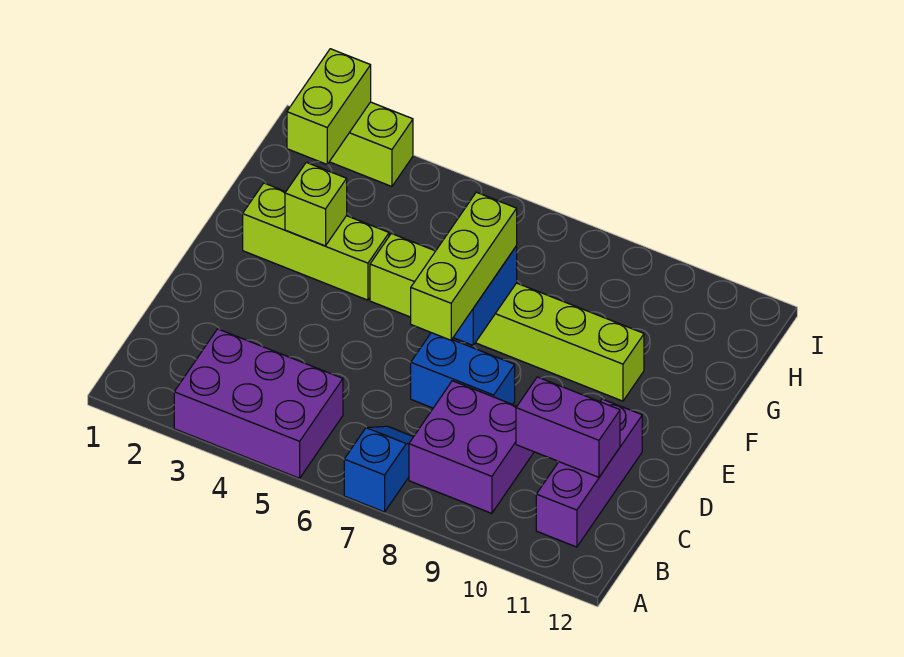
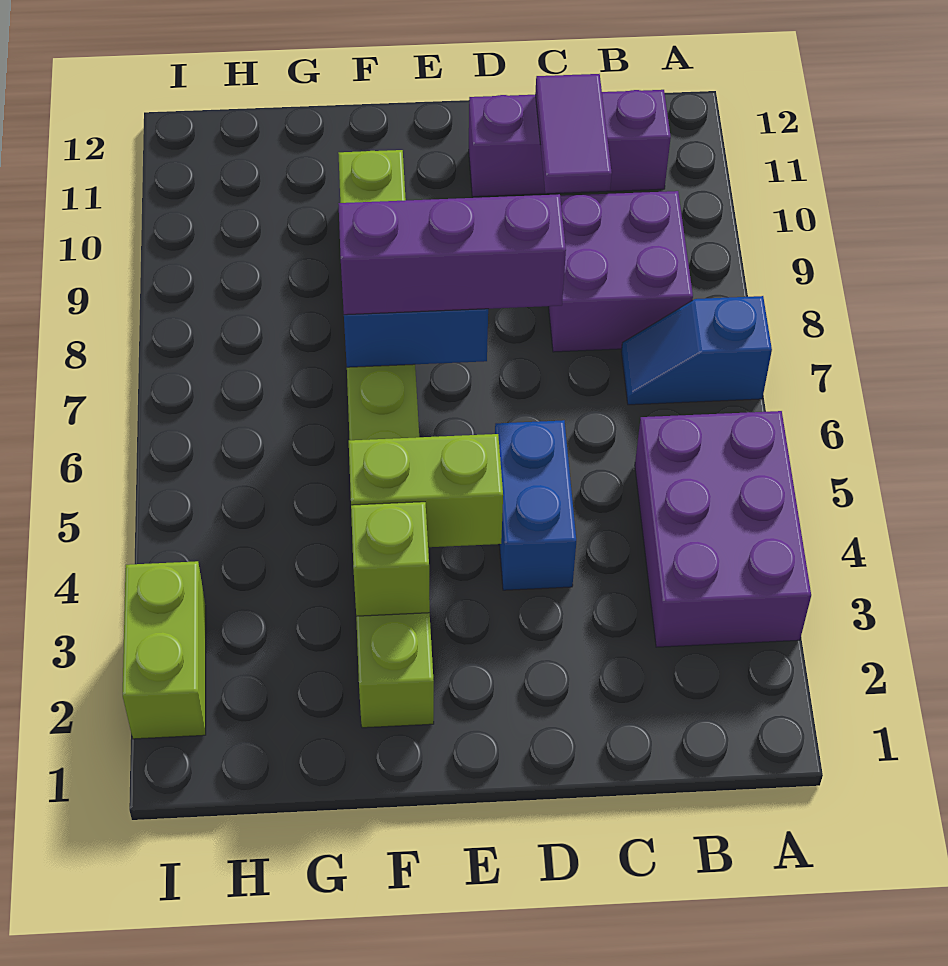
purple 1x2 brick [516,377,620,477] -> purple 1x2 tile [535,74,612,193]
blue 1x2 brick [411,333,515,408] -> blue 1x2 brick moved to [495,420,576,590]
lime 1x3 brick [411,192,517,340] -> purple 1x3 brick [338,194,566,315]
lime 1x2 brick [287,49,371,164] -> lime 1x2 brick moved to [349,434,503,547]

